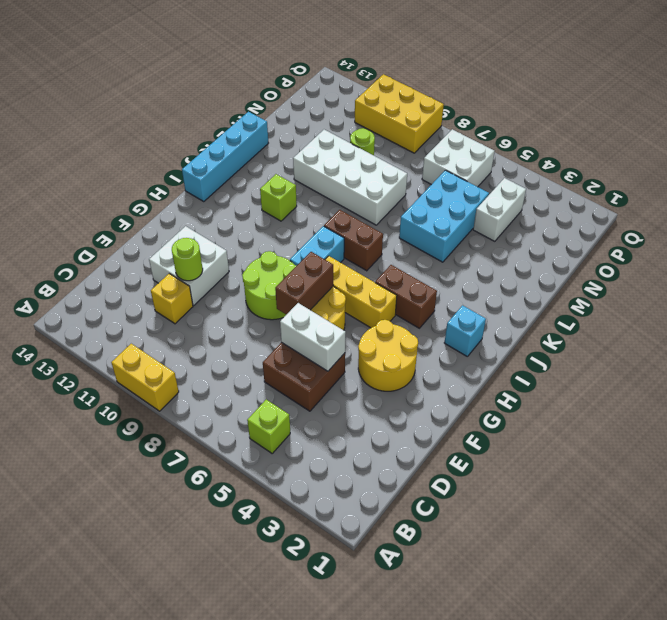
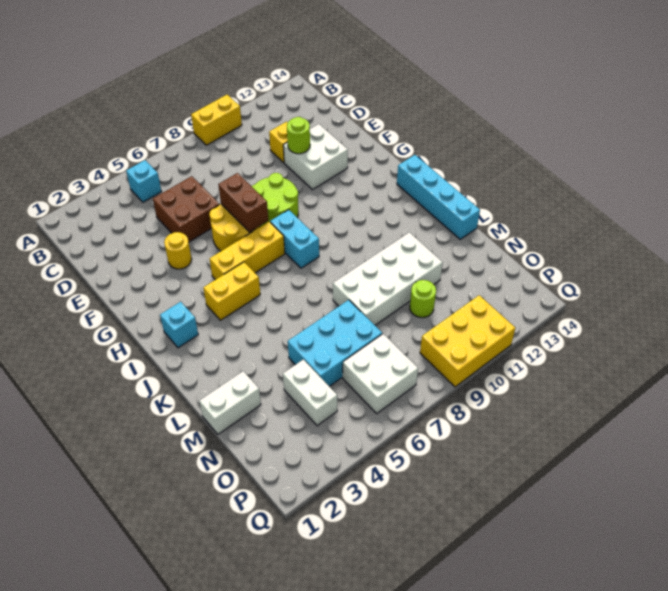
lime 1x1 brick [247,400,290,453] -> cyan 1x1 brick [126,160,162,202]
white 1x2 brick [280,303,346,371] -> white 1x2 brick moved to [199,371,261,434]
yellow 2x2 round brick [358,320,418,391] -> yellow 1x1 round brick [164,232,192,269]
brown 1x2 brick [375,265,437,328] -> yellow 1x2 brick [203,262,260,320]
brown 1x2 brick [324,210,383,271] -> none
lime 1x1 brick [260,174,297,221] -> none
cyan 2x3 brick [399,170,489,262] -> cyan 2x3 brick turned to [288,300,382,386]

